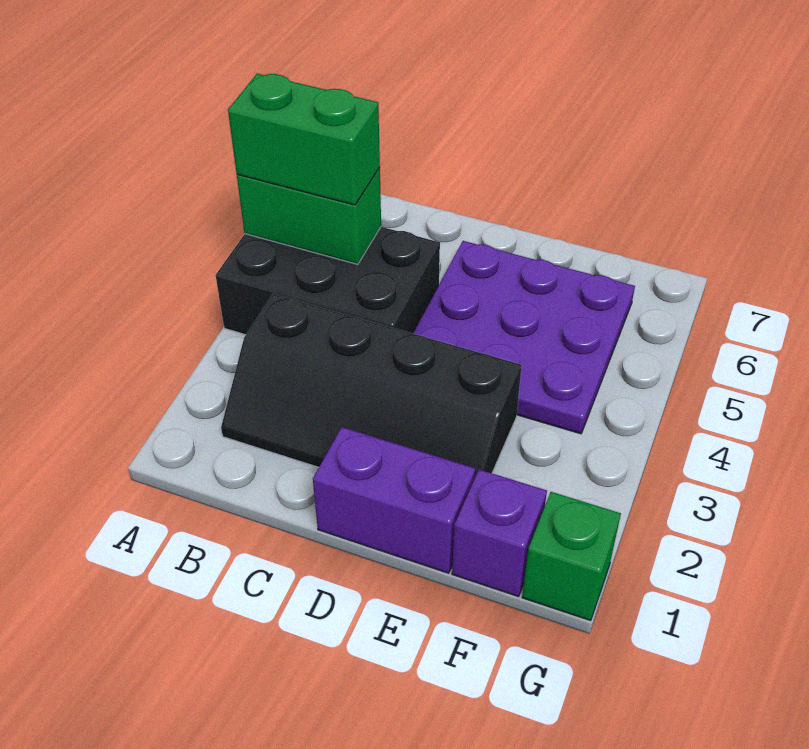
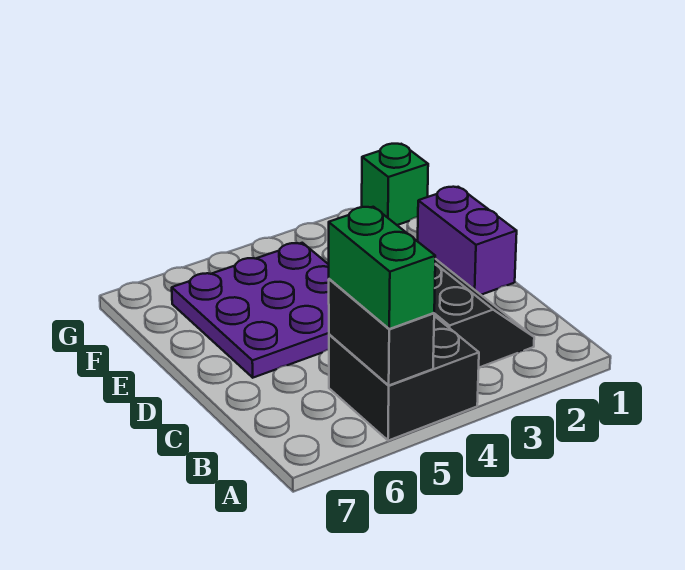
black 2x3 brick [216,227,440,335] -> black 2x2 brick [329,316,479,441]
green 1x2 brick [237,168,381,264] -> black 1x2 brick [329,279,434,385]
purple 1x1 brick [452,470,547,596] -> none

